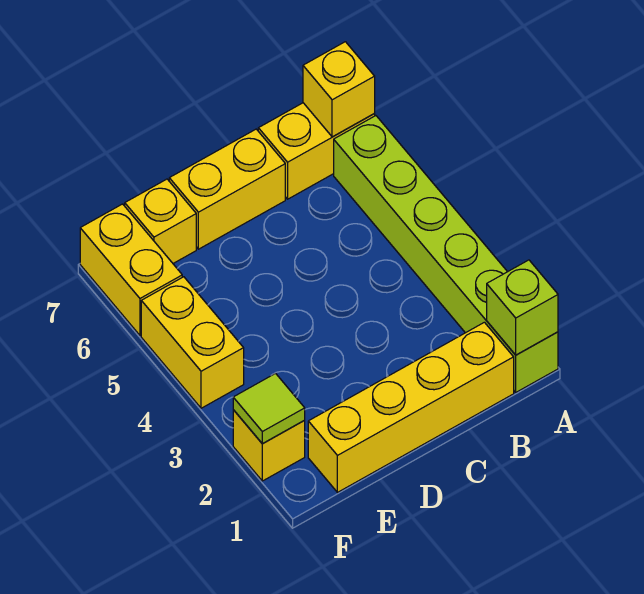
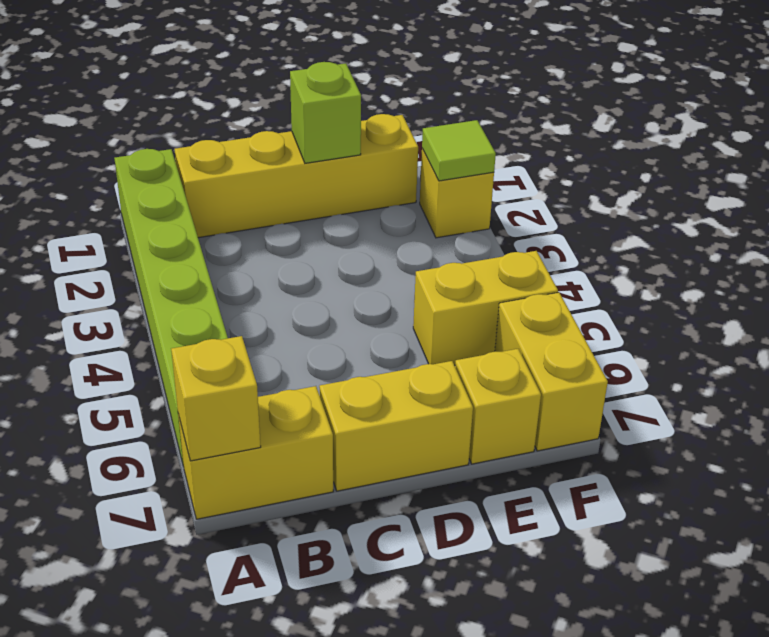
lime 1x1 brick [487,260,558,355] -> lime 1x1 brick moved to [290,62,361,163]
yellow 1x2 brick [141,277,244,408] -> yellow 1x2 brick turned to [413,251,558,365]

